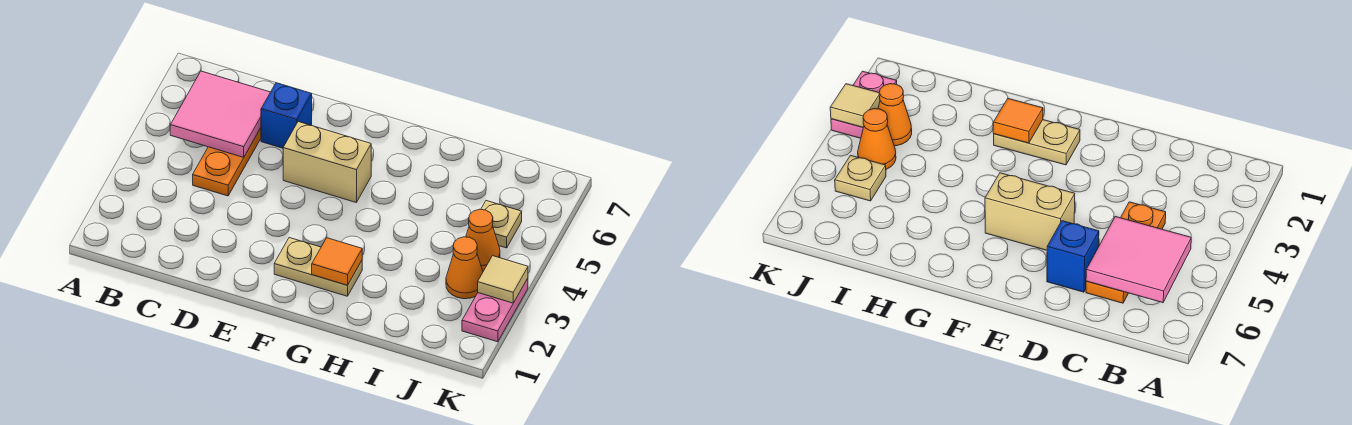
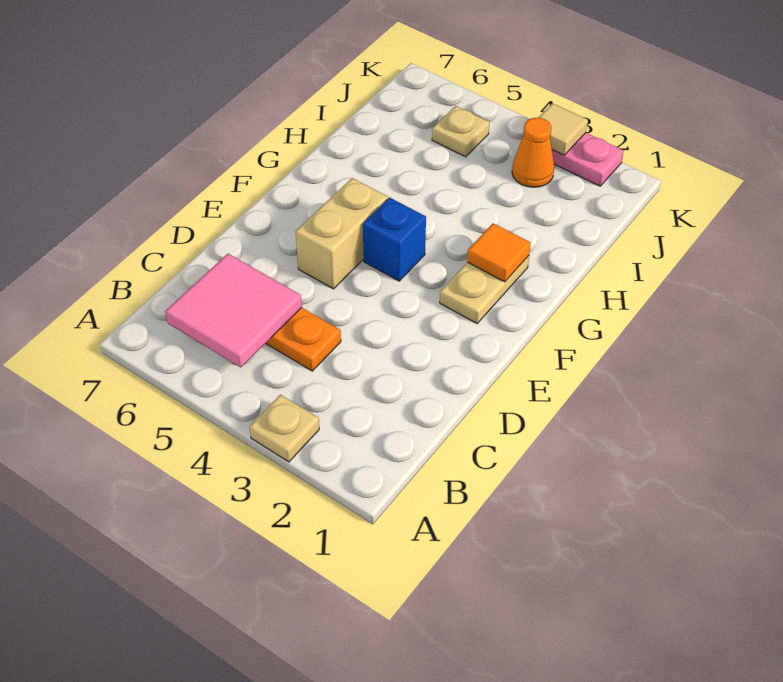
none -> tan 1x1 plate [249,395,319,462]
blue 1x1 brick [261,83,312,148] -> blue 1x1 brick moved to [363,198,426,281]
orange 1x1 cone [466,209,500,271] -> none

